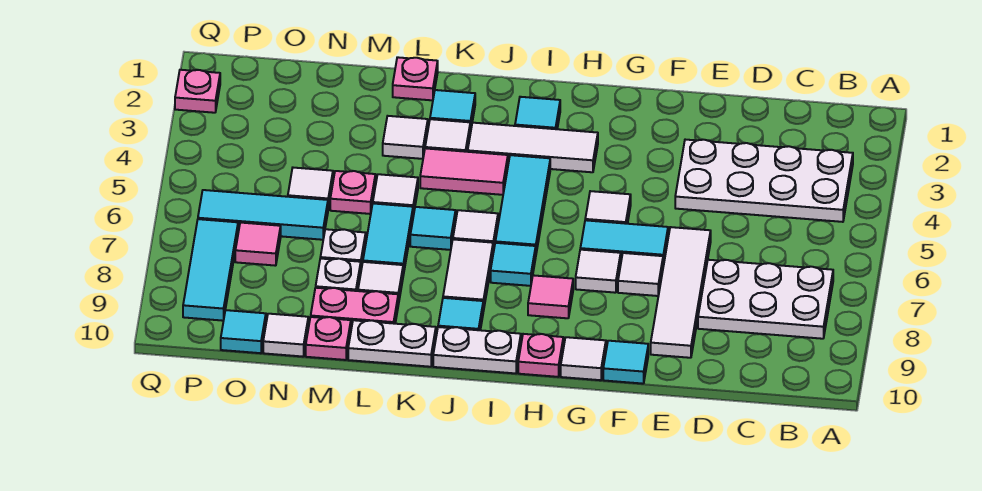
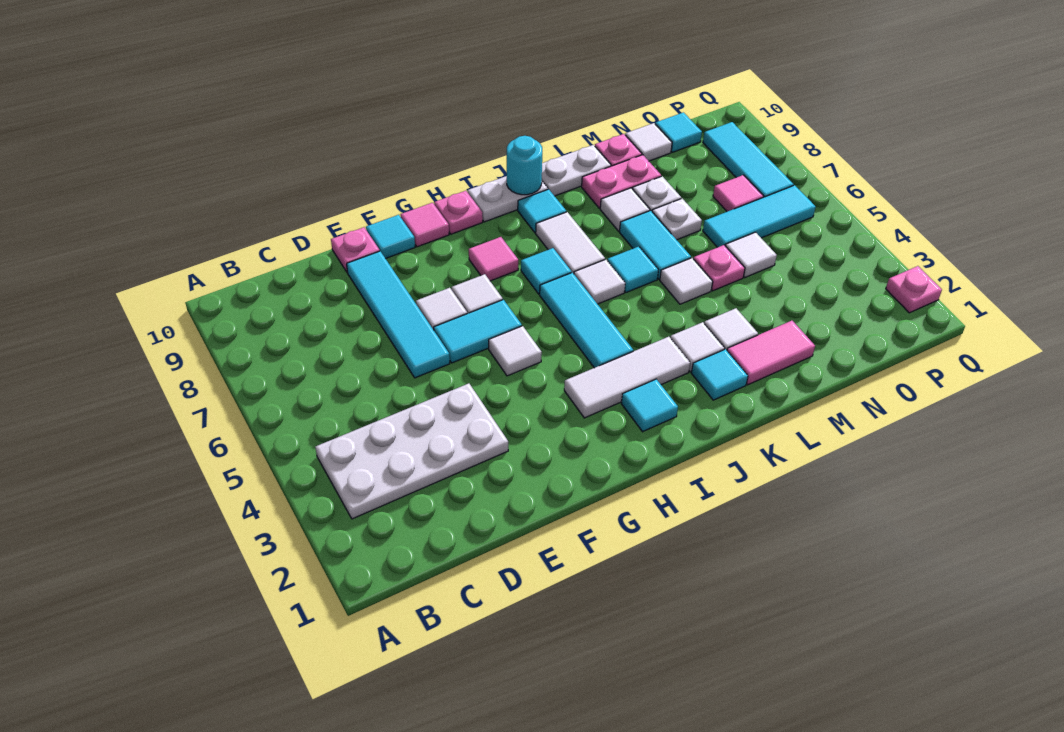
white 2x3 plate [698,260,833,339] -> none
white 1x4 tile [651,227,711,358] -> cyan 1x4 tile [347,251,450,378]
white 1x1 tile [561,337,606,380] -> pink 1x1 tile [401,203,449,247]
pink 1x2 tile [420,148,508,195] -> pink 1x2 tile moved to [727,321,815,385]
none -> cyan 1x1 round brick [507,136,542,195]
pink 1x1 plate [393,57,438,100] -> pink 1x1 plate moved to [331,227,380,273]

